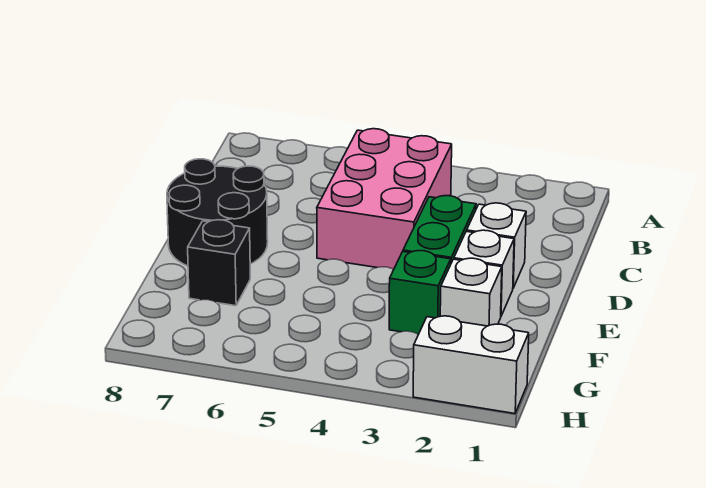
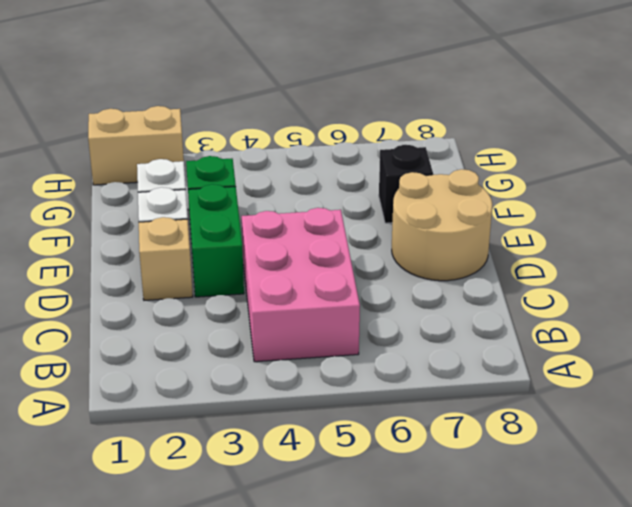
white 1x1 brick [467,203,526,288] -> tan 1x1 brick [139,217,193,300]
black 2x2 round brick [167,159,268,266] -> tan 2x2 round brick [392,169,492,281]
white 1x2 brick [413,316,529,414] -> tan 1x2 brick [88,106,184,185]

